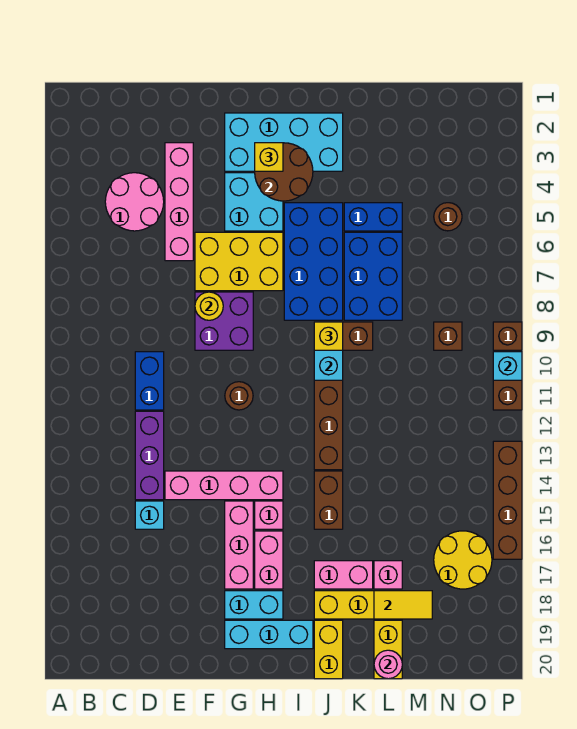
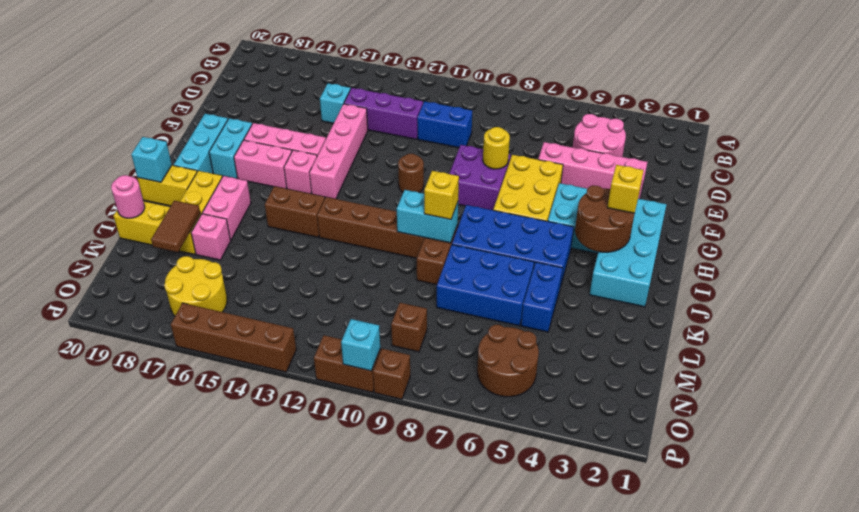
none -> cyan 1x1 brick [131,137,172,182]
yellow 1x2 tile [374,591,432,619] -> brown 1x2 tile [151,201,200,252]
brown 1x1 round brick [434,203,462,231] -> brown 2x2 round brick [477,325,539,397]

